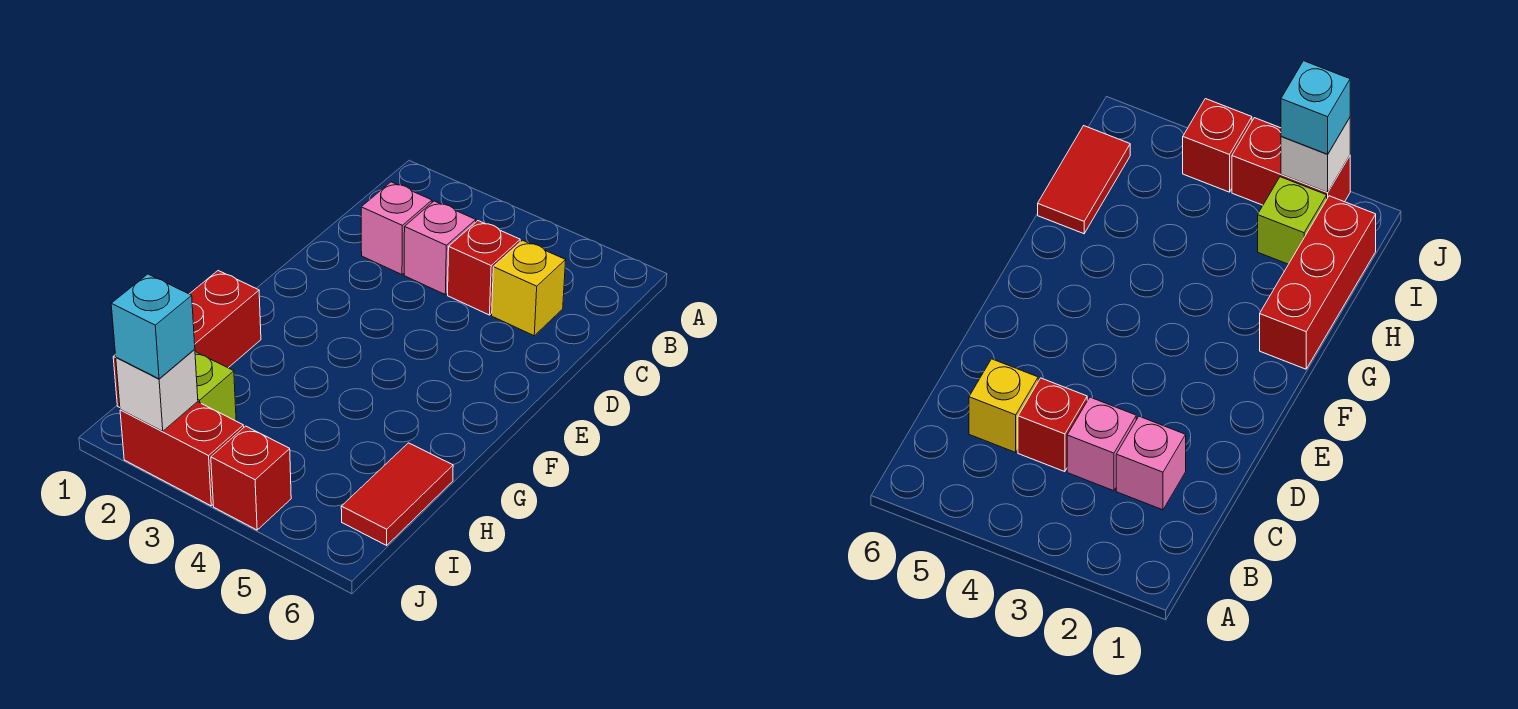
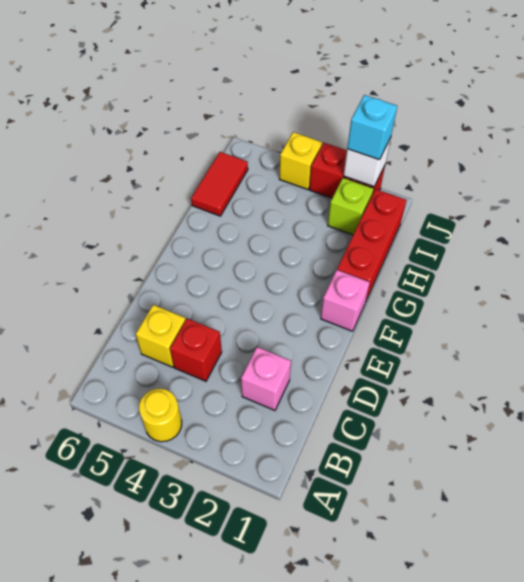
none -> yellow 1x1 round brick [139,389,182,442]
pink 1x1 brick [404,201,476,294] -> pink 1x1 brick moved to [321,270,370,331]
red 1x1 brick [211,426,291,530] -> yellow 1x1 brick [279,132,322,190]

